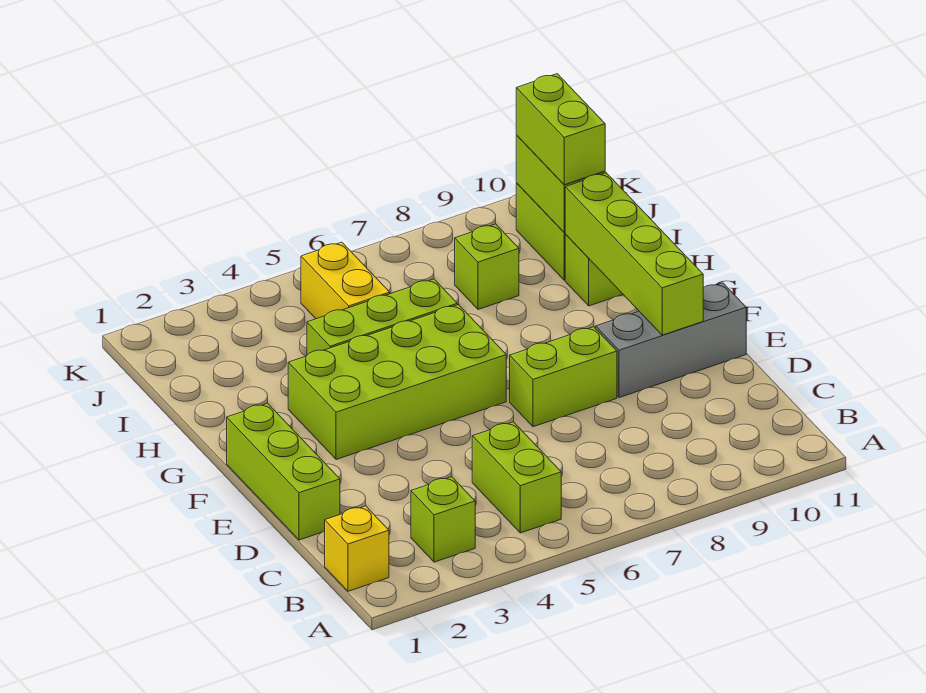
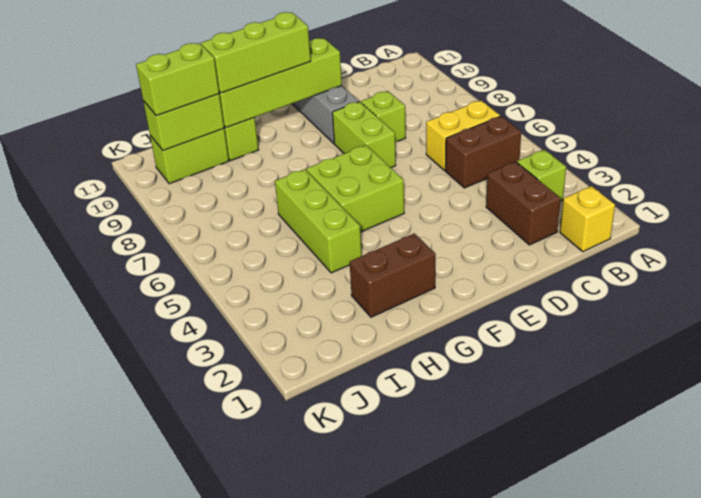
lime 1x2 brick [472,422,561,533] -> brown 1x2 brick [445,116,521,188]
none -> brown 1x2 brick [486,162,561,245]
lime 1x3 brick [227,403,340,540] -> lime 1x3 brick moved to [201,12,311,93]
lime 2x4 brick [288,305,506,460] -> lime 2x2 brick [307,145,404,232]
none -> brown 1x2 brick [350,234,435,317]
yellow 1x2 brick [301,242,390,319] -> yellow 1x2 brick moved to [426,100,500,171]
lime 1x1 brick [455,224,519,309] -> lime 1x1 brick moved to [361,91,406,142]

